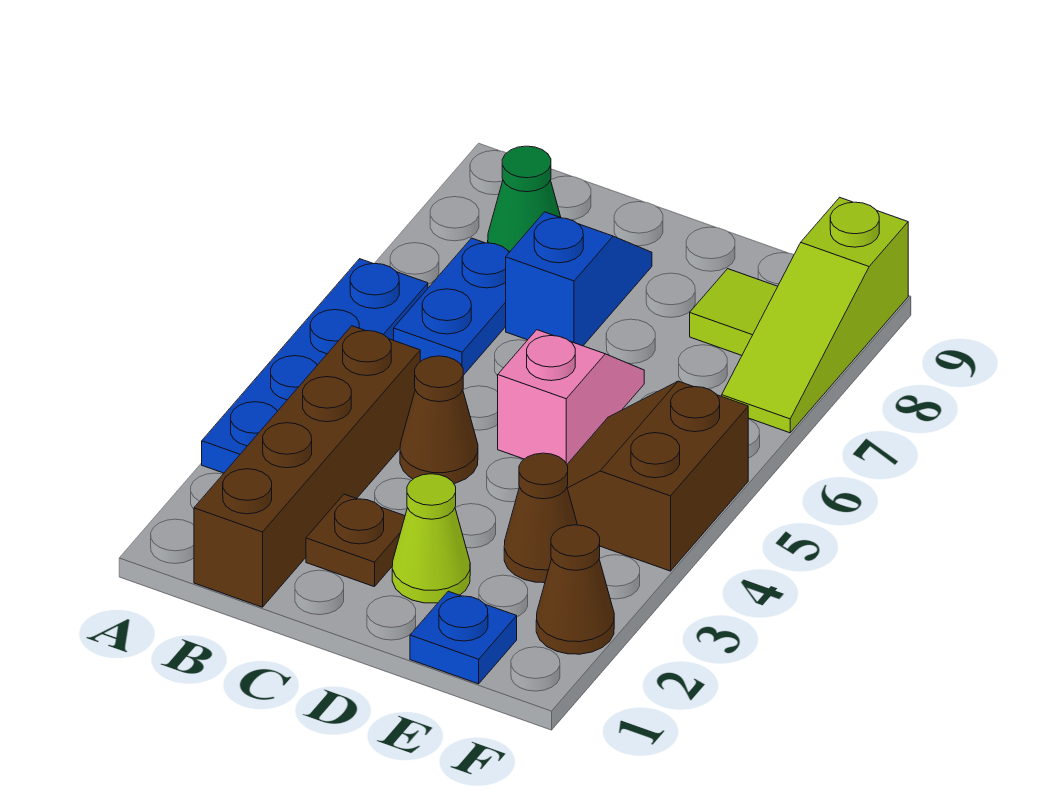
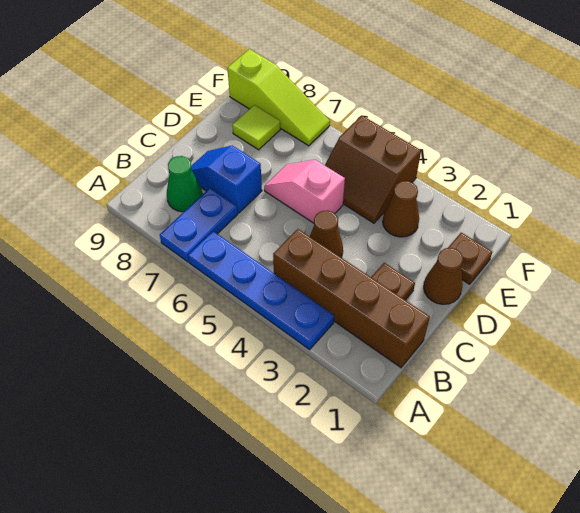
blue 1x2 plate [394,238,509,375] -> blue 1x2 plate turned to [160,188,238,262]
lime 1x1 cone [392,474,470,603] -> none
blue 1x1 plate [410,591,517,684] -> brown 1x1 plate [448,233,492,284]
brown 1x1 cone [536,525,614,654] -> brown 1x1 cone moved to [424,248,463,304]

